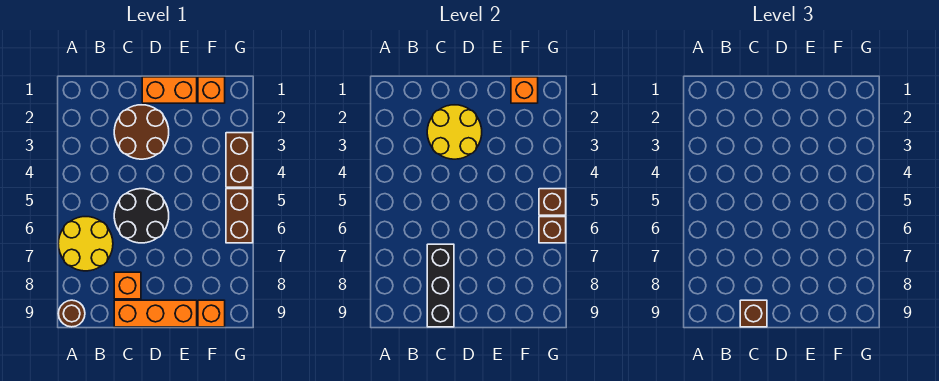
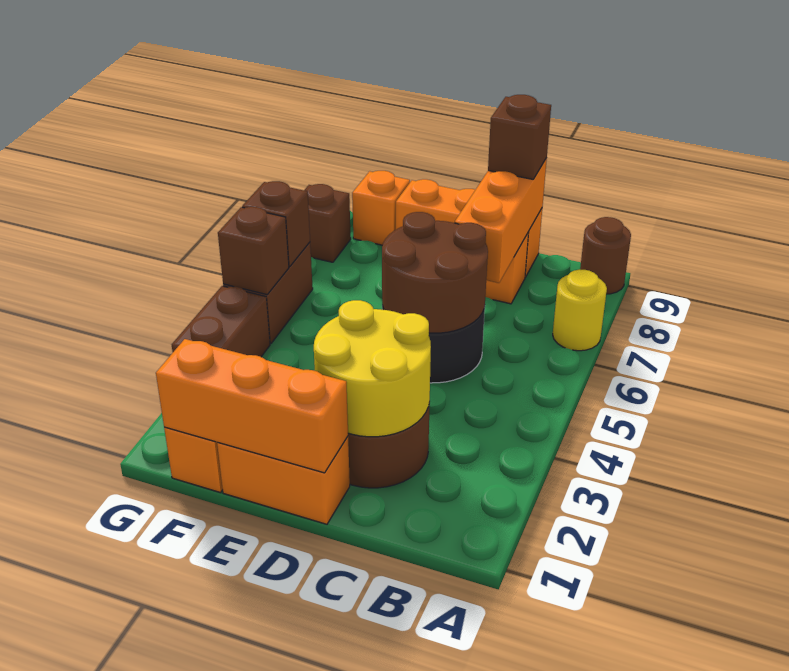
yellow 2x2 round brick [58,217,113,271] -> yellow 1x1 round brick [553,269,607,351]
none -> brown 2x2 round brick [382,212,488,333]
black 1x3 brick [427,244,454,327] -> orange 1x3 brick [455,158,547,283]
orange 1x1 brick [511,77,538,103] -> orange 1x3 brick [156,339,348,473]
none -> brown 1x1 brick [304,184,351,262]

